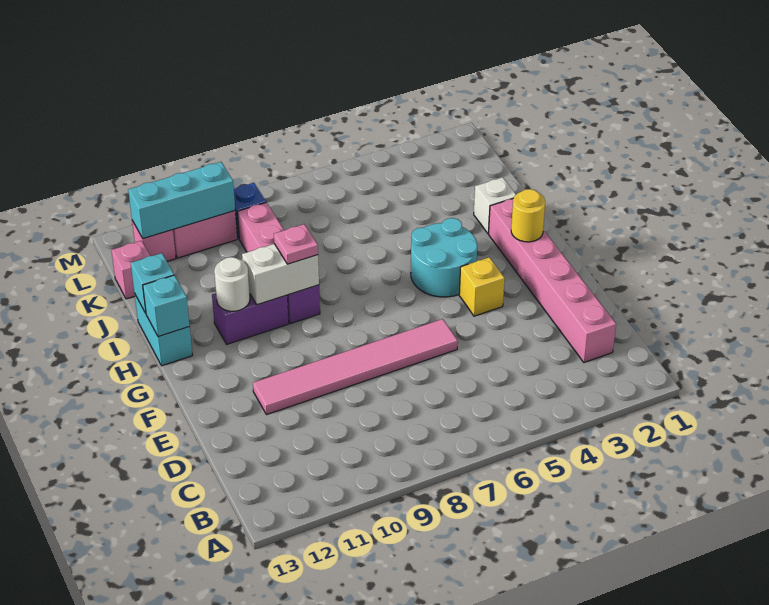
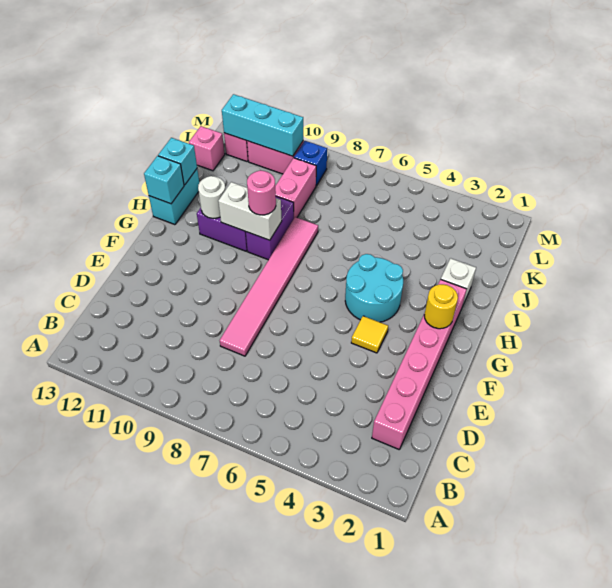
pink 1x6 tile [253,319,458,415] -> pink 1x6 tile turned to [220,217,318,356]
yellow 1x1 brick [459,257,505,316] -> yellow 1x1 tile [351,316,388,353]
pink 1x1 plate [274,224,318,264] -> pink 1x1 round brick [247,170,276,215]

